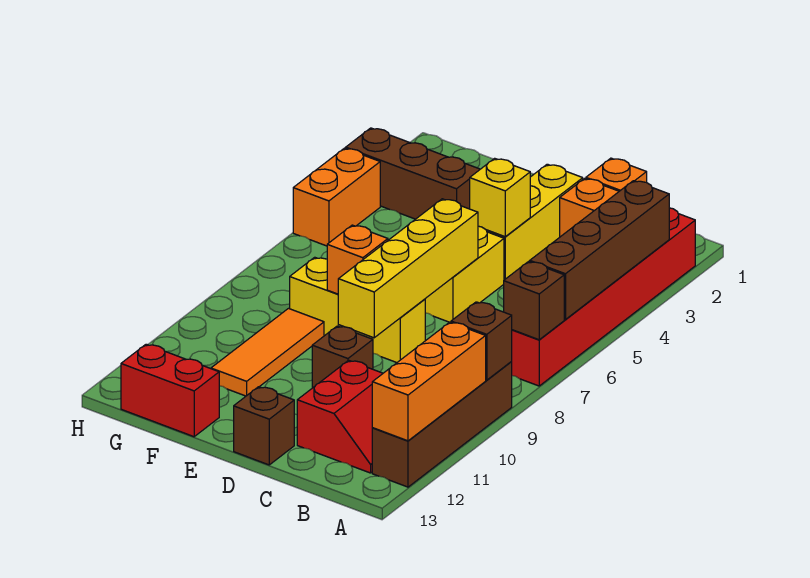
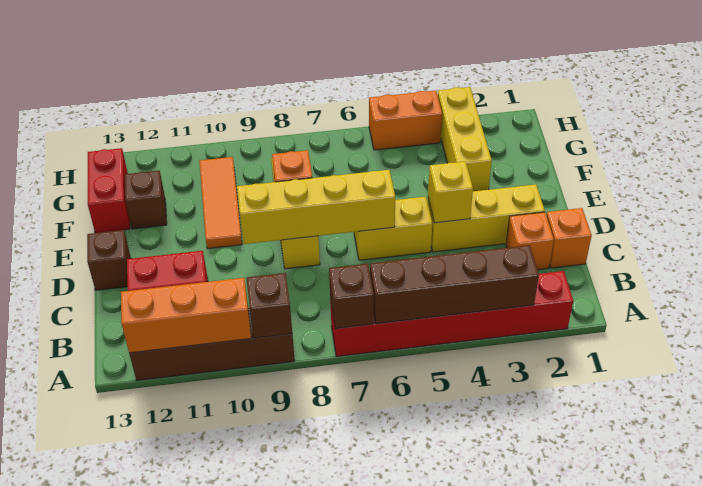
brown 1x1 brick [312,326,373,388] -> brown 1x1 brick moved to [125,171,167,229]
brown 1x3 brick [346,128,480,219] -> yellow 1x3 brick [438,87,492,191]
orange 1x3 tile [211,308,324,396] -> orange 1x3 tile turned to [199,157,242,249]

